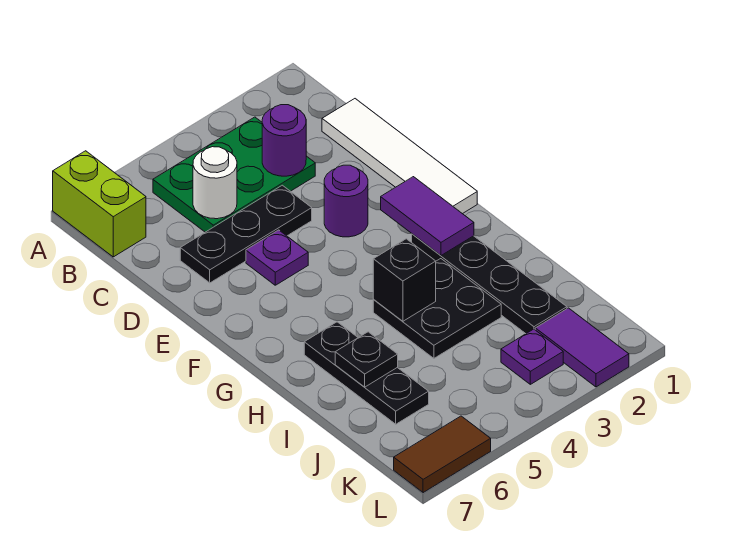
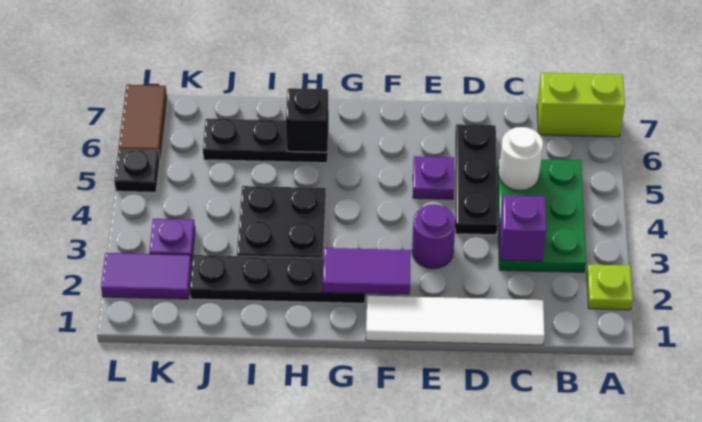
none -> lime 1x1 plate [587,265,633,310]
purple 1x1 round brick [262,105,306,176] -> purple 1x1 brick [500,196,546,261]
black 1x1 brick [373,239,436,321] -> black 1x1 brick moved to [286,88,329,152]
black 1x1 plate [335,332,398,387] -> black 1x1 plate moved to [114,149,160,192]

